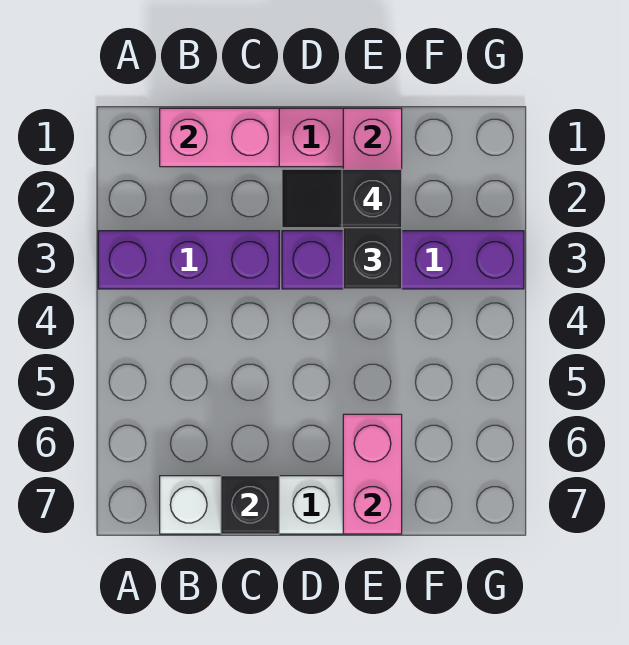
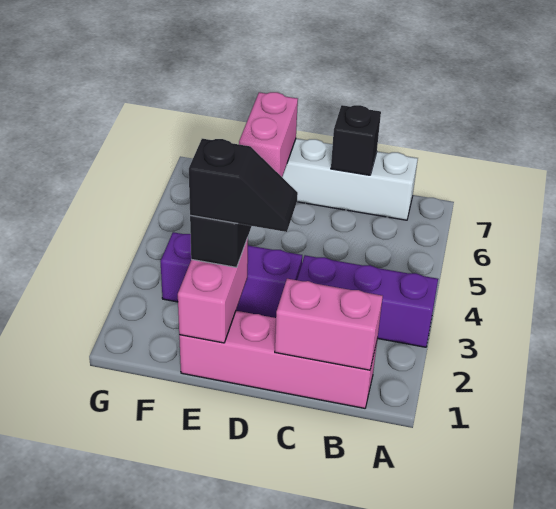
purple 1x4 brick [282,231,524,289] -> purple 1x3 brick [161,232,302,318]

